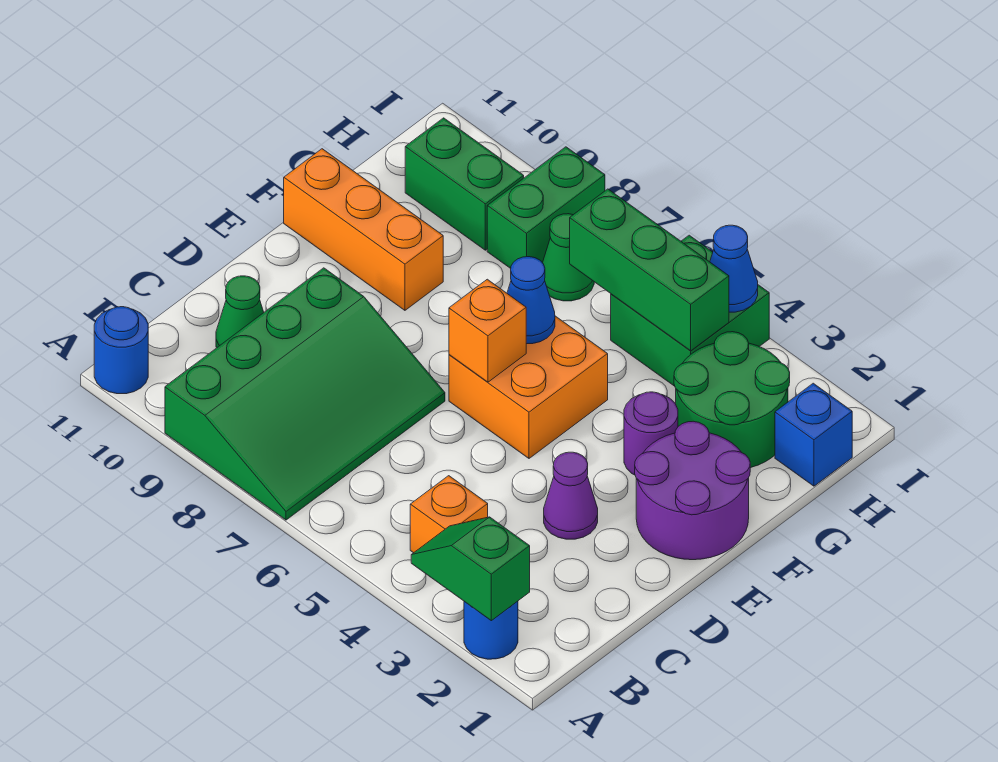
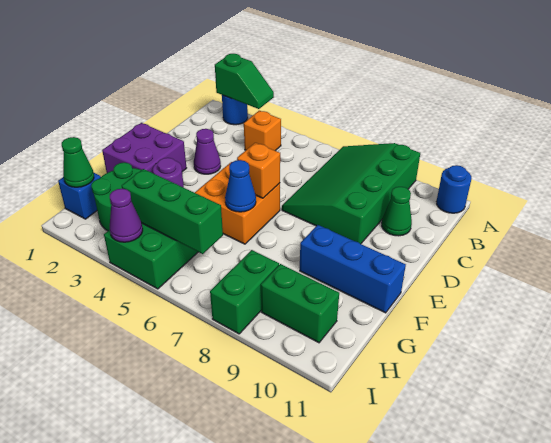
purple 2x2 round brick [635,421,750,560] -> purple 2x2 brick [102,123,186,173]
orange 1x3 brick [284,149,443,310] -> blue 1x3 brick [300,225,406,313]
green 1x1 cone [542,214,594,301] -> green 1x1 cone moved to [62,137,94,187]
blue 1x1 cone [710,225,758,312] -> purple 1x1 cone [110,189,143,242]

